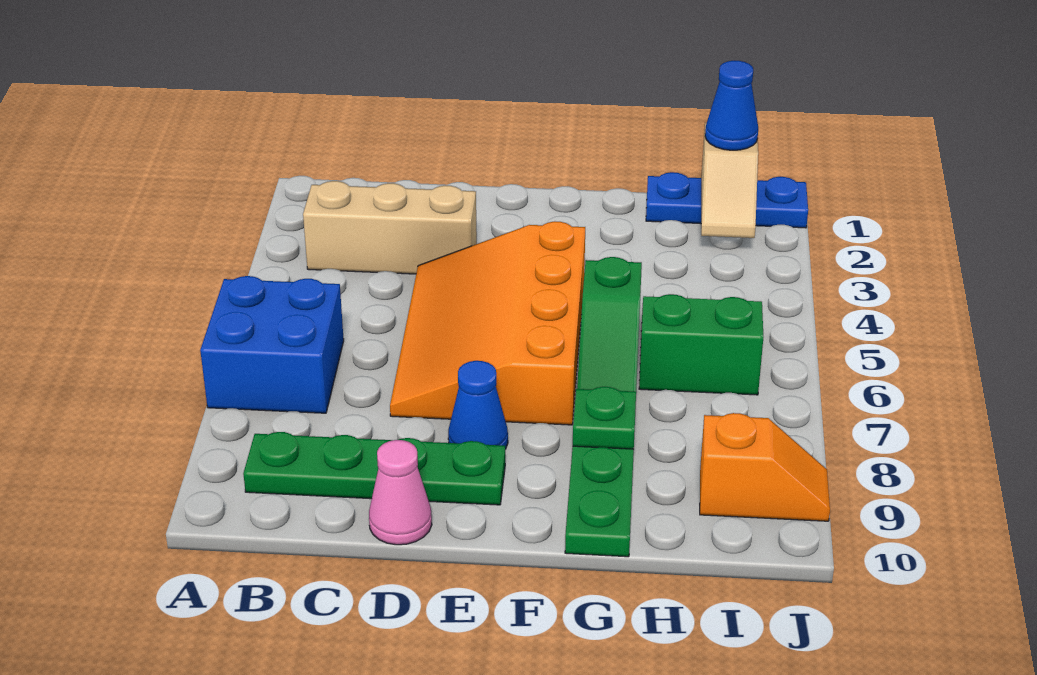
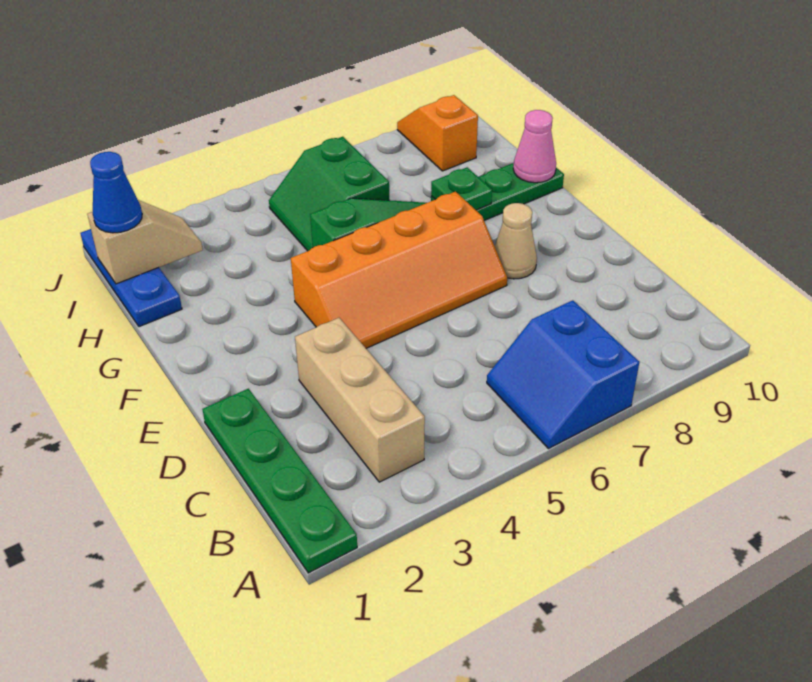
blue 2x2 brick [200,276,344,413] -> blue 2x2 slope [487,300,639,449]
green 1x4 plate [243,432,505,505] -> green 1x4 plate moved to [202,389,357,573]
orange 3x4 slope [390,221,585,425] -> orange 2x4 slope [291,192,507,348]
pink 1x1 cone [369,440,432,545] -> pink 1x1 cone moved to [513,110,556,183]
blue 1x1 cone [448,361,508,449] -> tan 1x1 cone [495,203,537,279]

